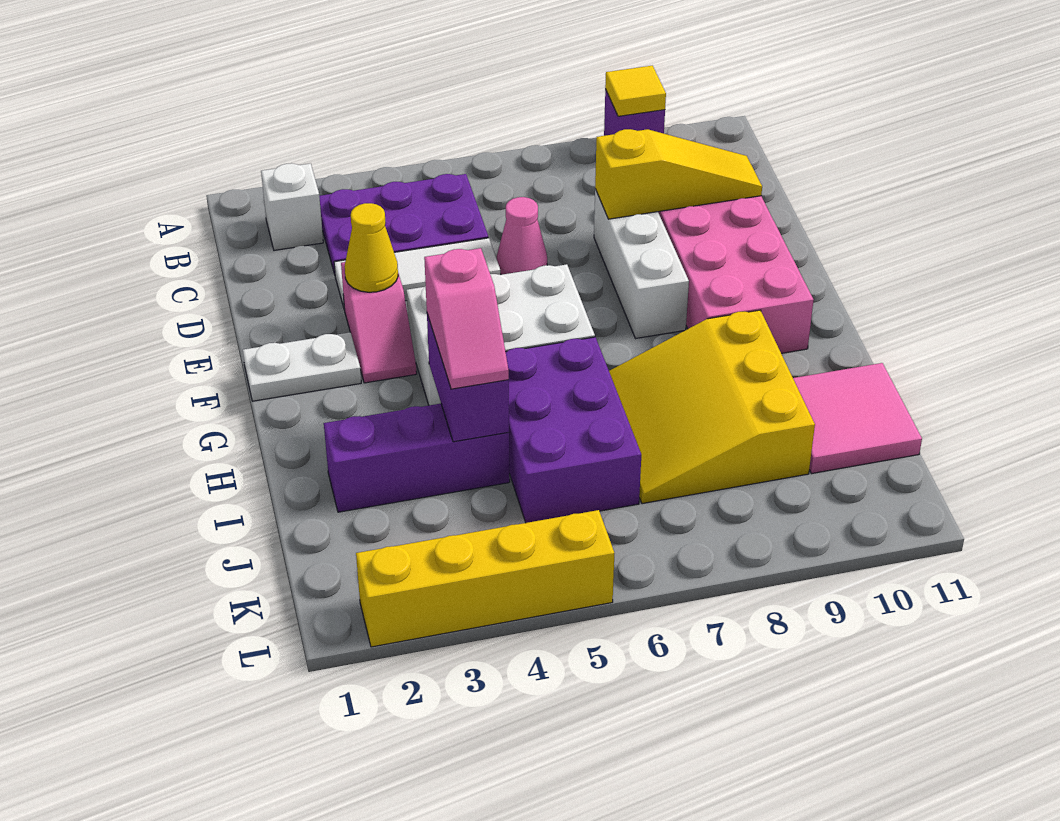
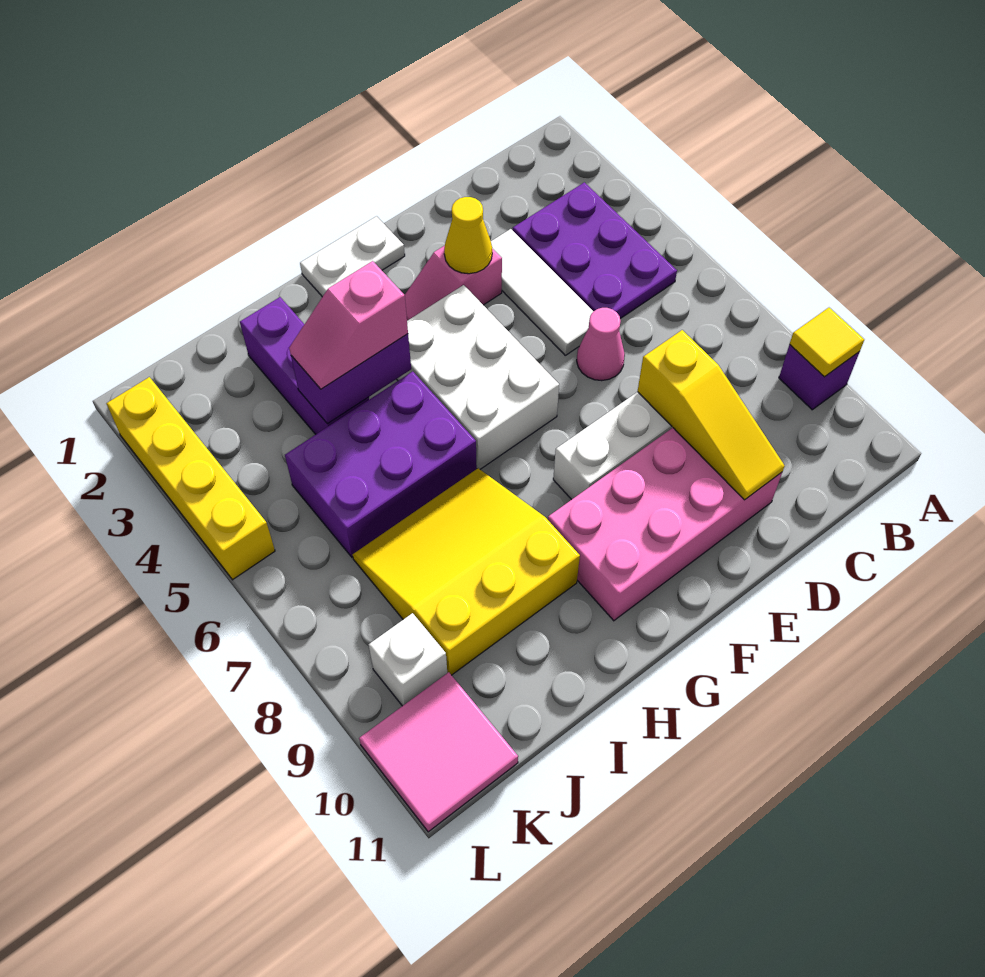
white 1x1 brick [261,163,323,250] -> white 1x1 brick moved to [368,613,447,706]
white 1x2 plate [243,332,361,401] -> white 1x2 plate turned to [300,216,405,297]
pink 2x2 tile [793,363,922,474] -> pink 2x2 tile moved to [359,672,518,832]

